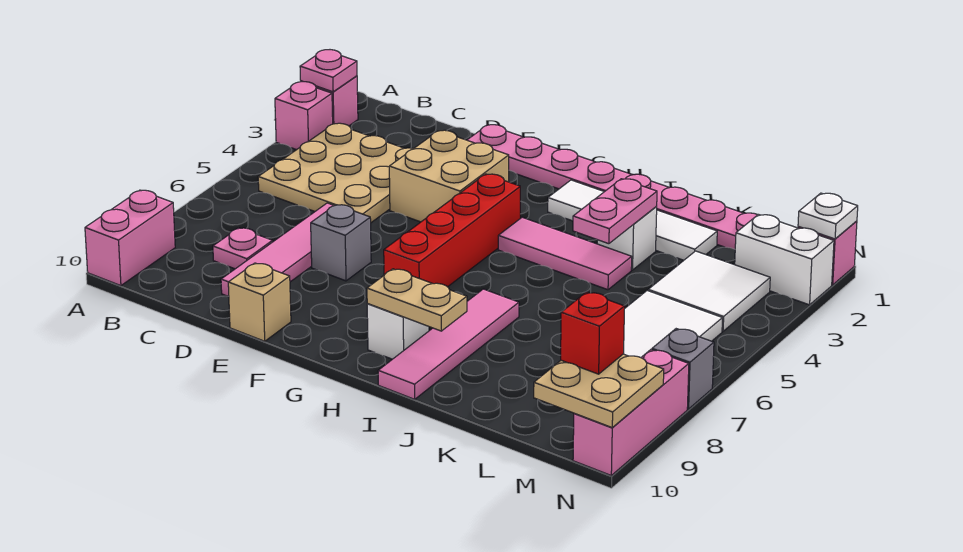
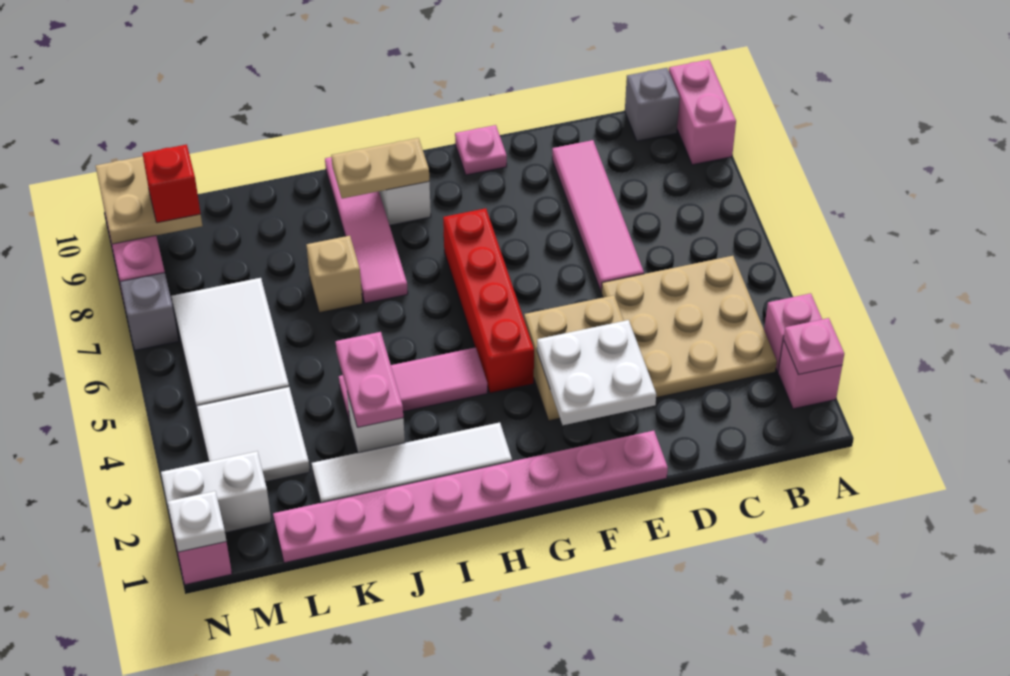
pink 1x1 plate [213,228,273,269] -> pink 1x1 plate moved to [455,125,507,175]
none -> white 2x2 plate [537,320,656,425]
grey 1x1 brick [311,205,371,281] -> grey 1x1 brick moved to [625,68,680,141]
tan 1x1 brick [228,263,291,341] -> tan 1x1 brick moved to [307,236,362,313]

